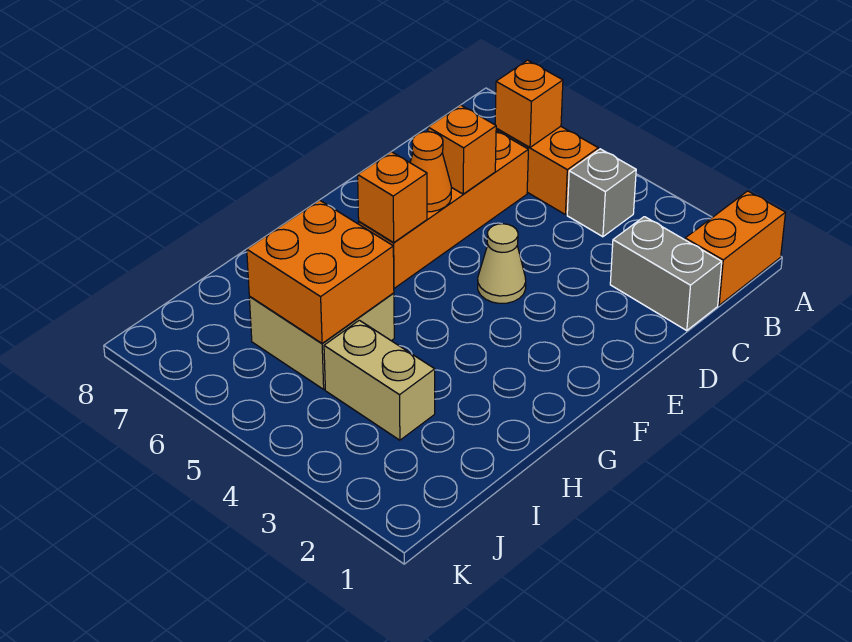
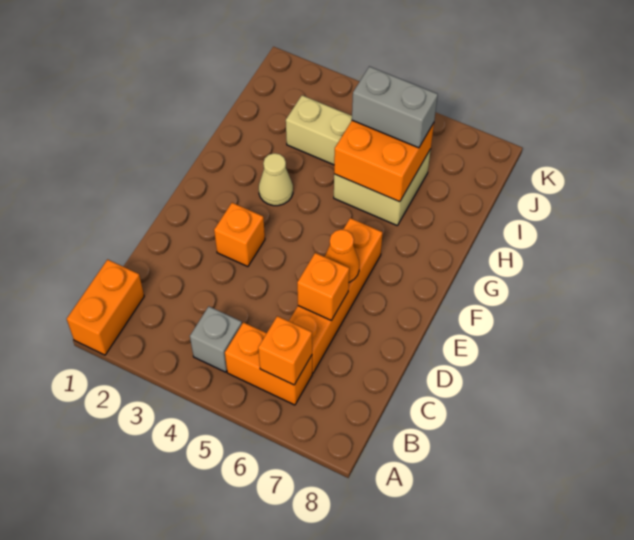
grey 1x2 brick [610,217,722,331] -> grey 1x2 brick moved to [352,66,438,148]
tan 1x1 cone [478,224,526,303] -> tan 1x1 cone moved to [259,153,293,206]
orange 1x1 brick [358,152,427,243] -> orange 1x1 brick moved to [214,203,265,267]

